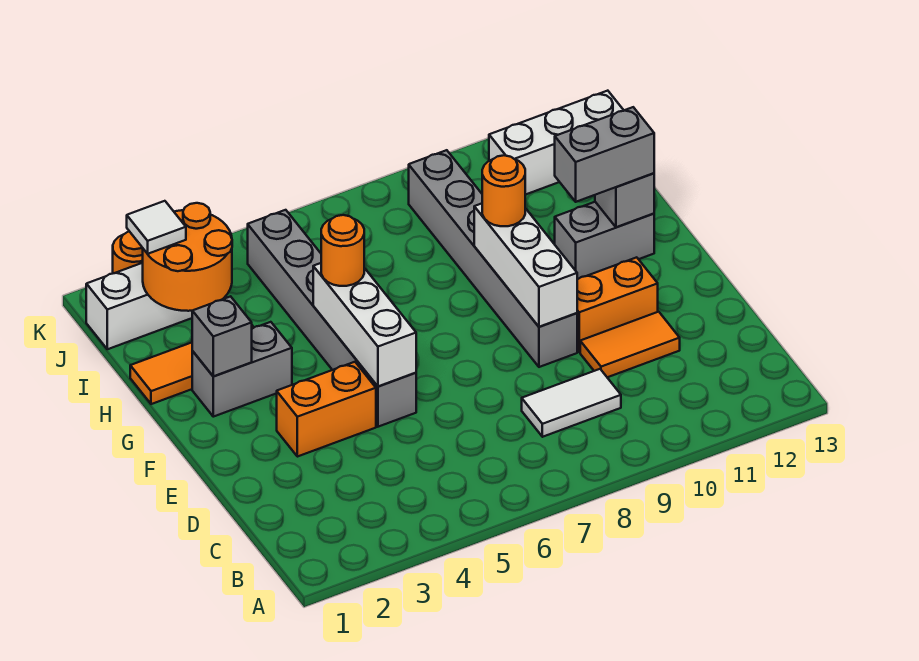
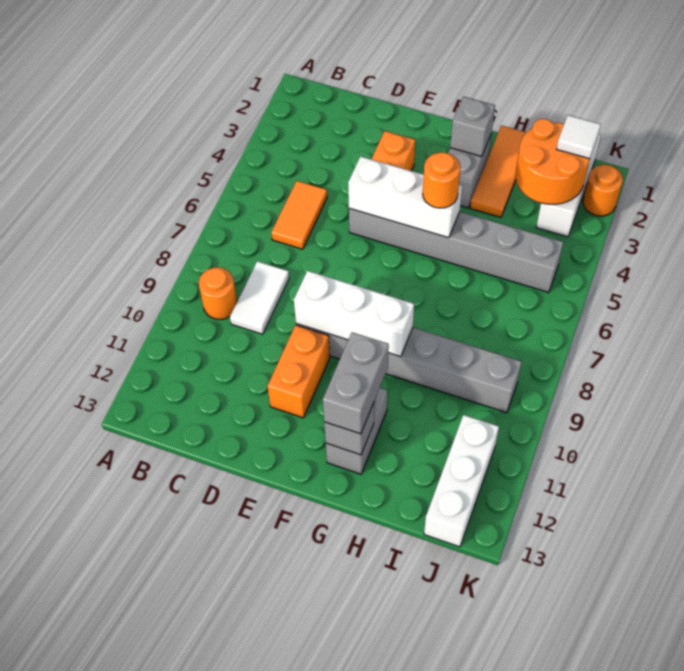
orange 1x2 tile [580,312,680,377] -> orange 1x2 tile moved to [271,181,327,249]
orange 1x1 round brick [482,155,525,226] -> orange 1x1 round brick moved to [199,267,237,320]

